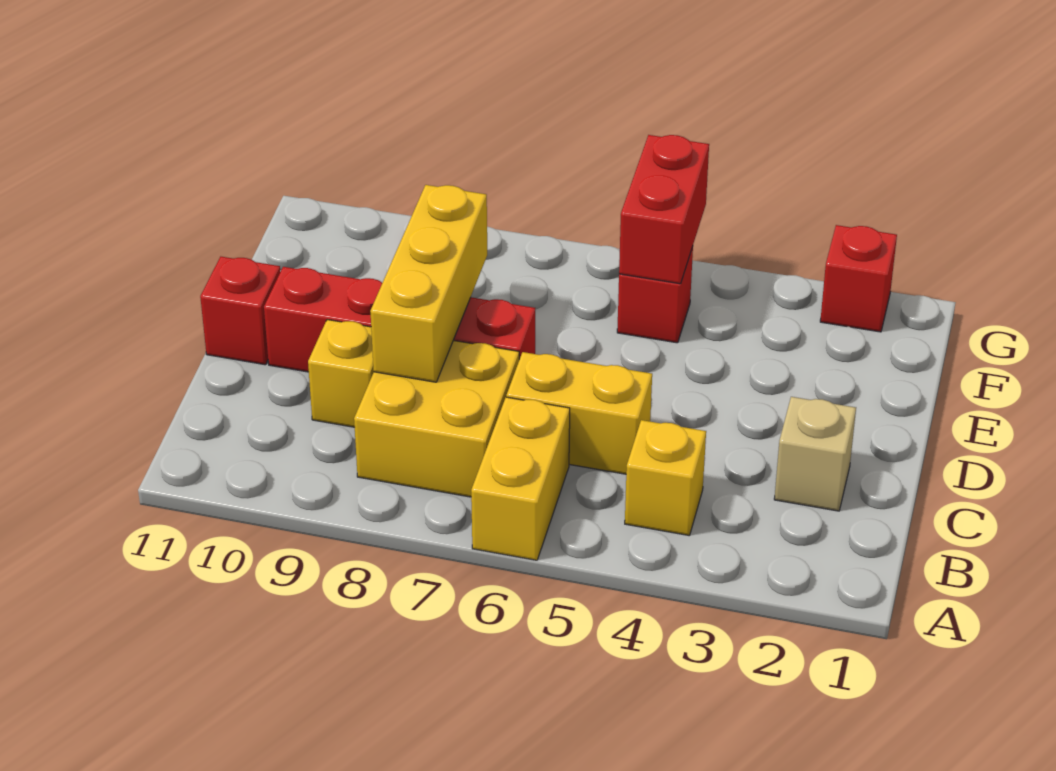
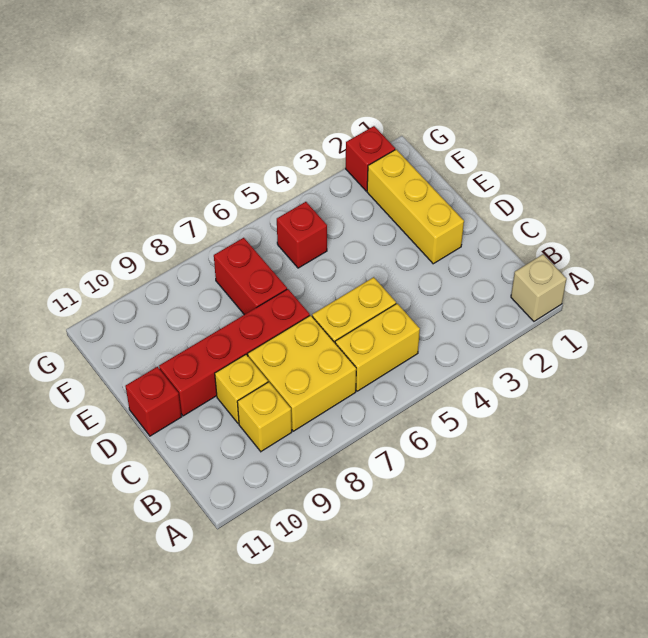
yellow 1x2 brick [471,397,570,560] -> yellow 1x2 brick turned to [335,304,420,391]
yellow 1x1 brick [625,420,706,536] -> yellow 1x1 brick moved to [237,382,292,451]
tan 1x1 brick [774,397,856,511] -> tan 1x1 brick moved to [511,254,566,321]
yellow 1x3 brick [370,185,487,382] -> yellow 1x3 brick moved to [367,149,464,264]
red 1x2 brick [619,135,709,284] -> red 1x2 brick moved to [214,238,287,315]

